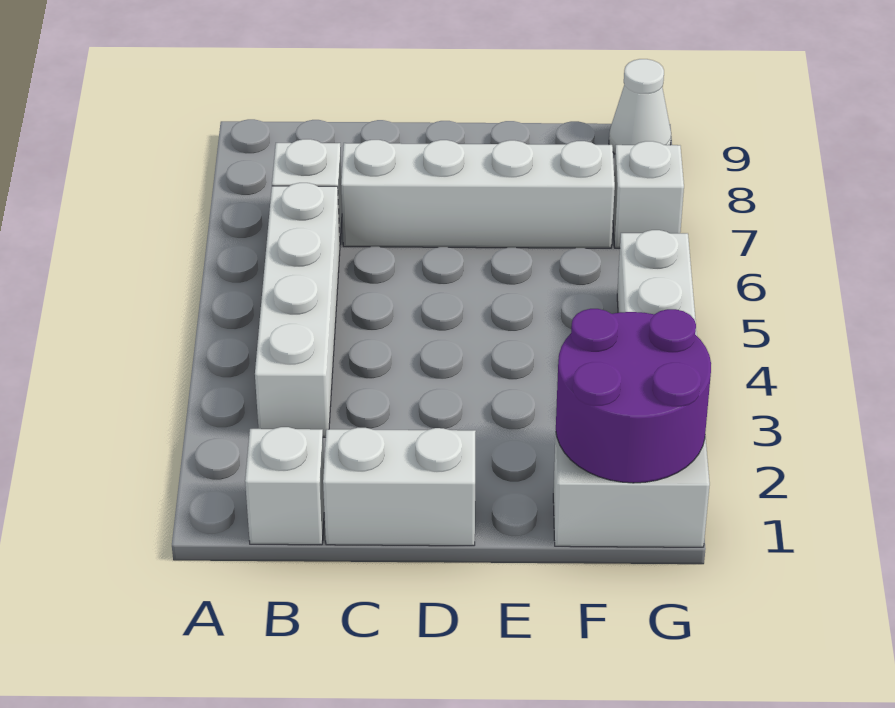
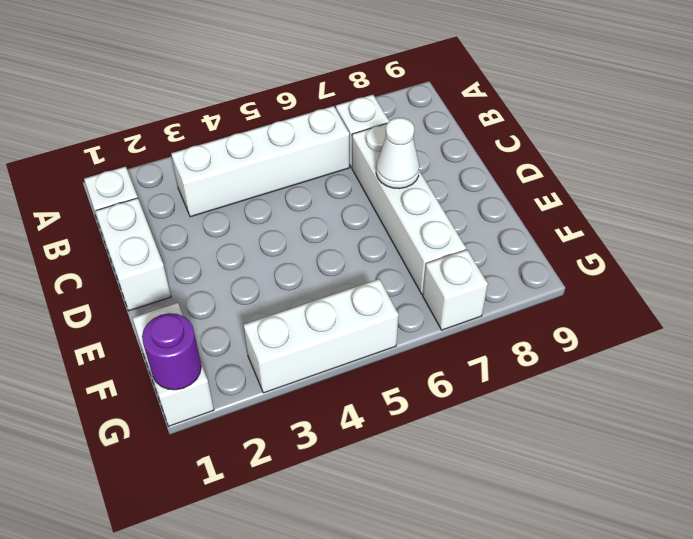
purple 2x2 round brick [556,309,711,483] -> purple 1x1 round brick [142,313,201,390]
white 1x1 cone [609,59,671,154] -> white 1x1 cone moved to [376,118,419,189]

